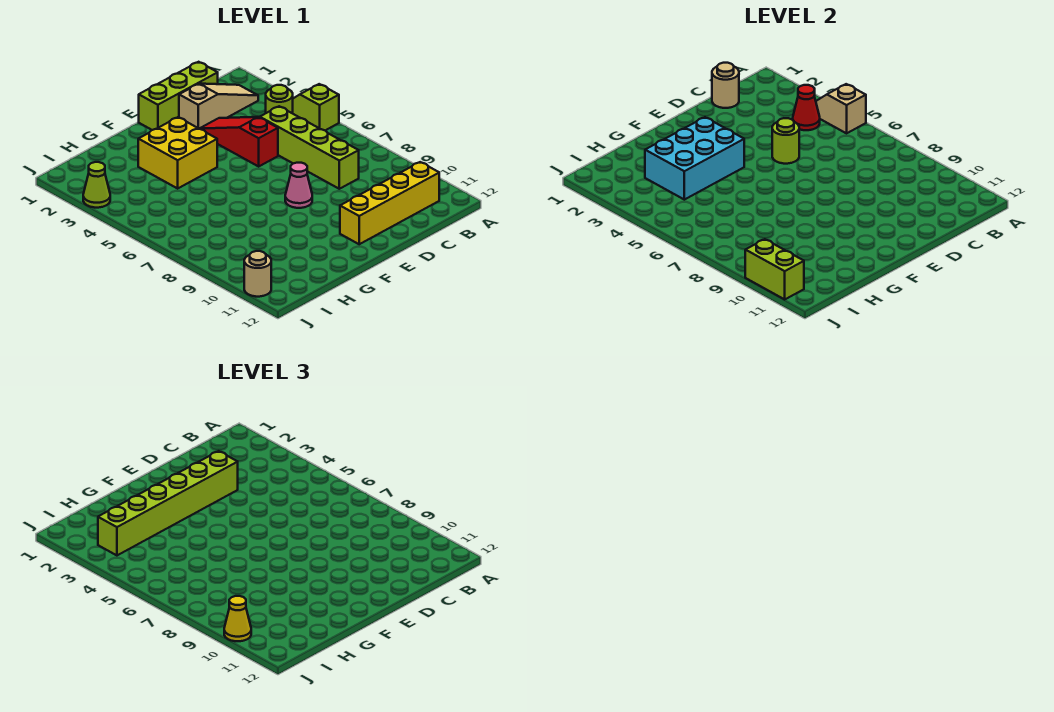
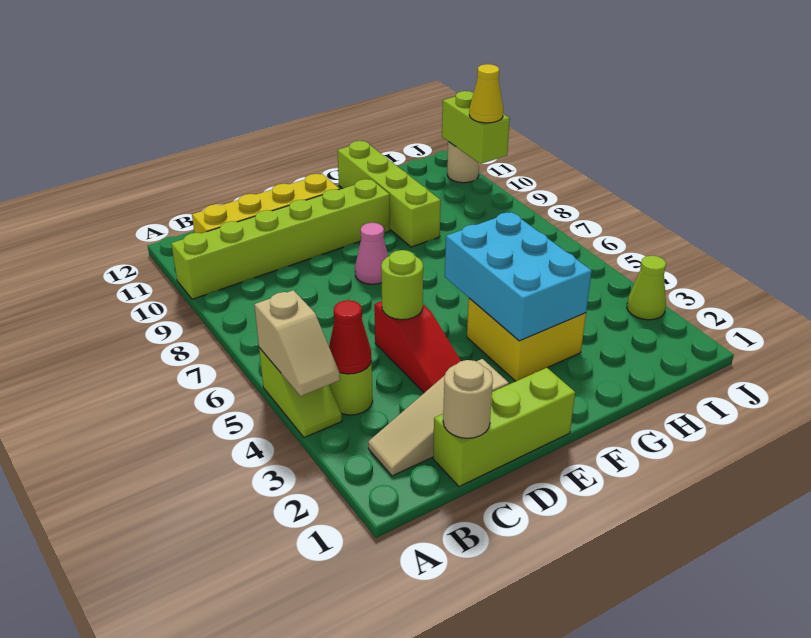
lime 1x4 brick [260,106,359,189] -> lime 1x4 brick moved to [337,141,441,247]
lime 1x6 brick [98,451,238,555] -> lime 1x6 brick moved to [171,179,390,299]
cyan 2x3 brick [645,117,744,200] -> cyan 2x3 brick turned to [445,212,592,341]

